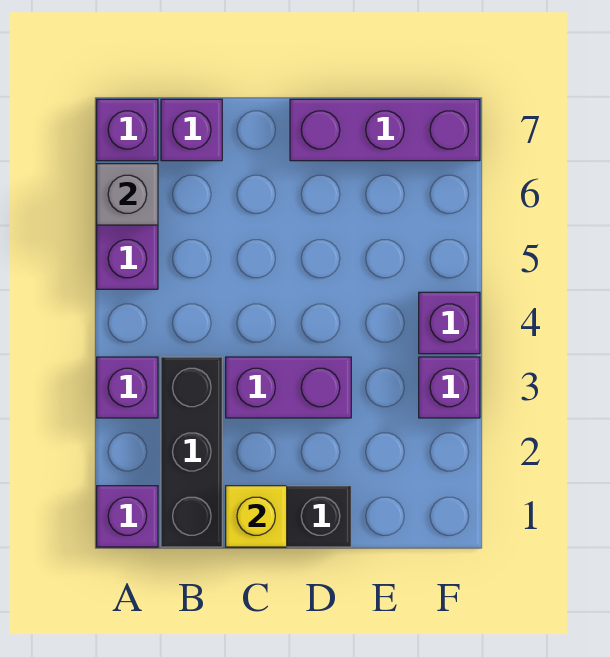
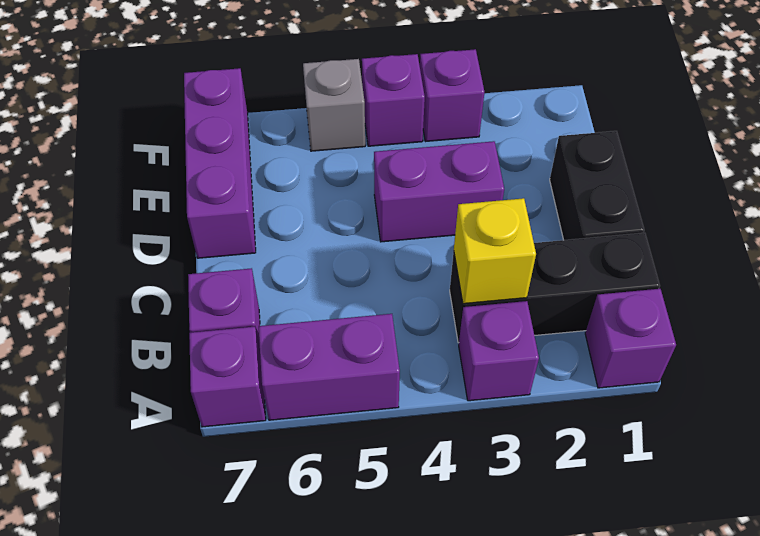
grey 1x1 brick [97,164,158,225] -> grey 1x1 brick moved to [303,59,365,151]
yellow 1x1 brick [226,486,287,547] -> yellow 1x1 brick moved to [454,198,536,304]
purple 1x2 brick [226,357,351,418] -> purple 1x2 brick turned to [374,141,504,242]

